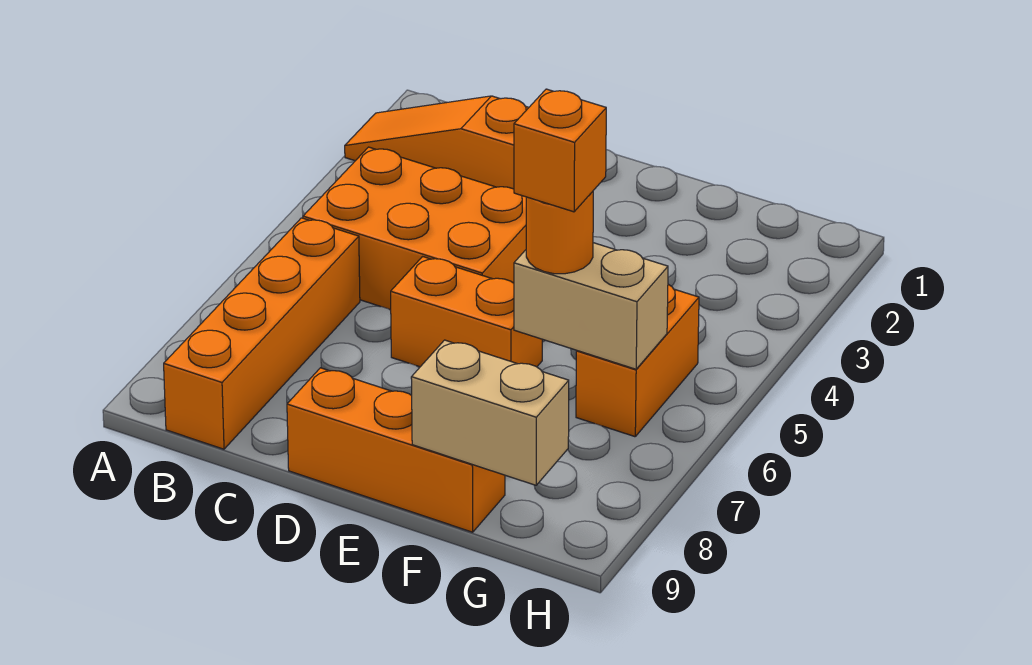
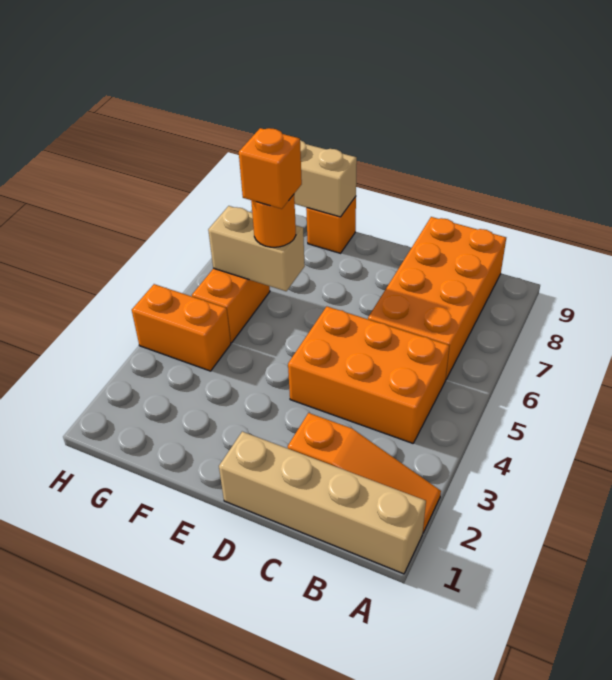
none -> tan 1x4 brick [219,432,426,574]
orange 1x4 brick [164,218,360,449] -> orange 2x4 brick [368,217,506,380]
orange 1x2 brick [391,257,542,367] -> orange 1x2 brick moved to [132,284,231,371]
orange 1x3 brick [287,368,505,532] -> orange 1x1 brick [306,197,356,253]

